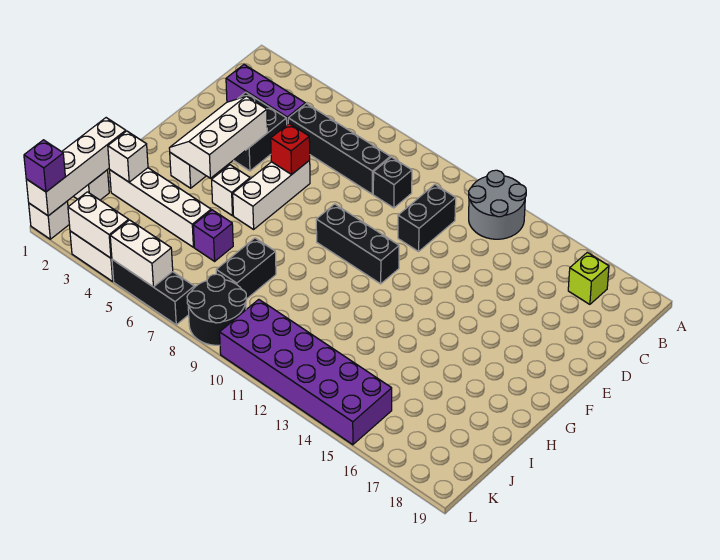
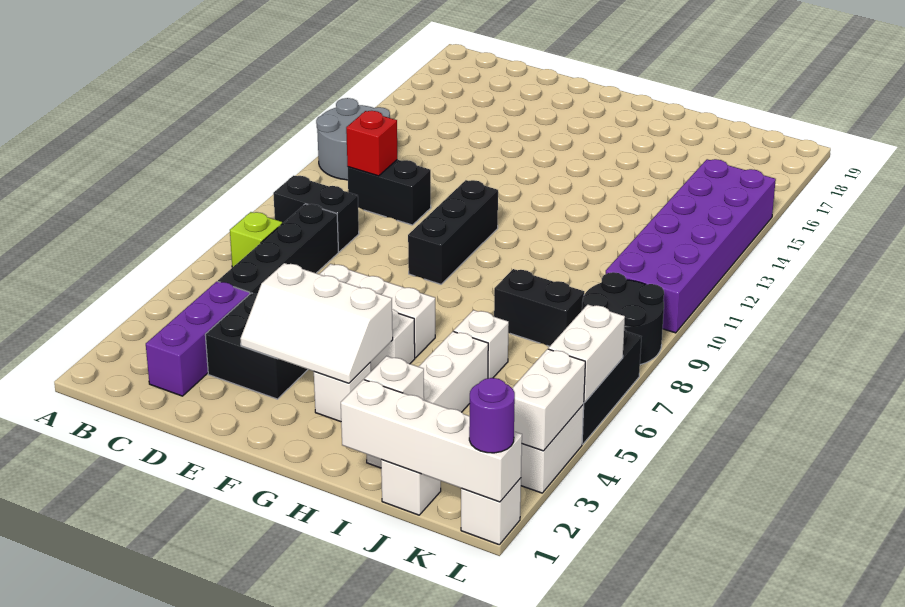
lime 1x1 brick [568,252,609,304] -> lime 1x1 brick moved to [230,212,283,268]
black 1x1 brick [373,157,412,208] -> black 1x2 brick [273,176,359,252]
red 1x1 brick [271,124,310,174] -> red 1x1 brick moved to [346,111,397,176]
purple 1x1 brick [193,210,233,261] -> white 1x1 brick [454,310,509,378]
purple 1x1 brick [24,140,65,192] -> purple 1x1 round brick [469,378,515,453]

